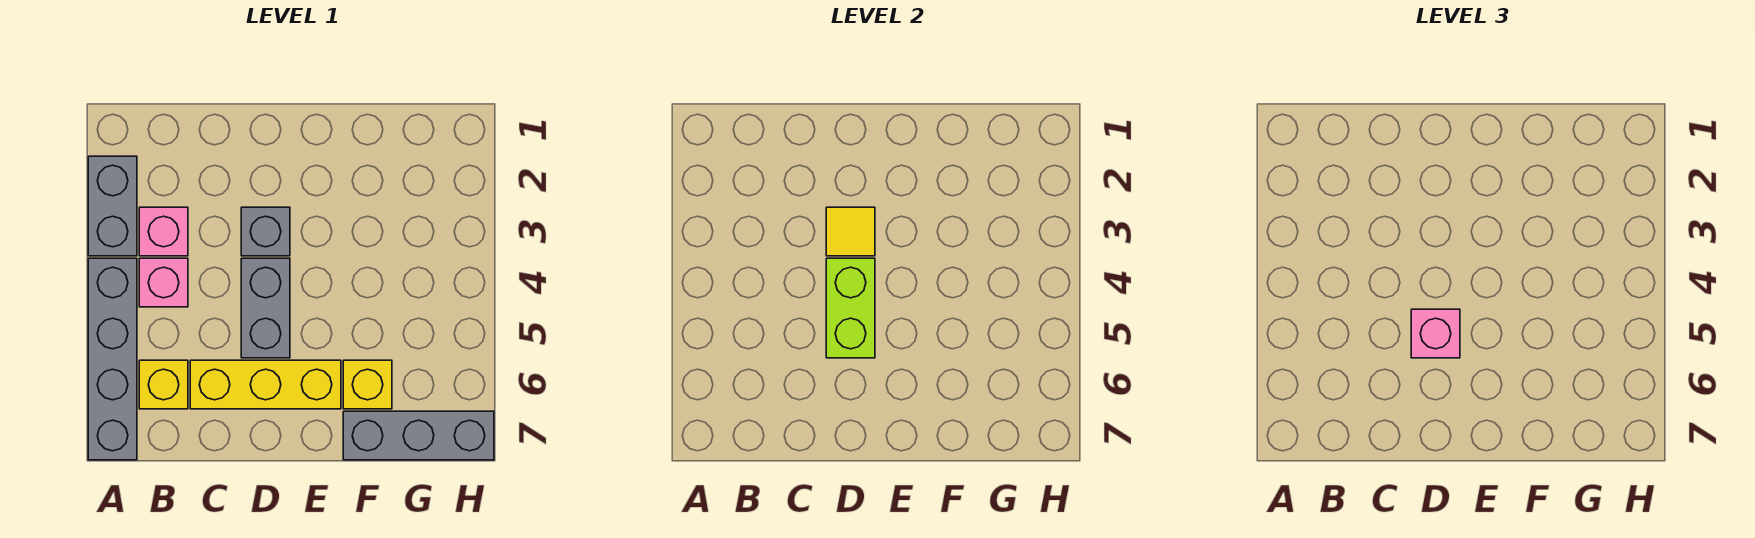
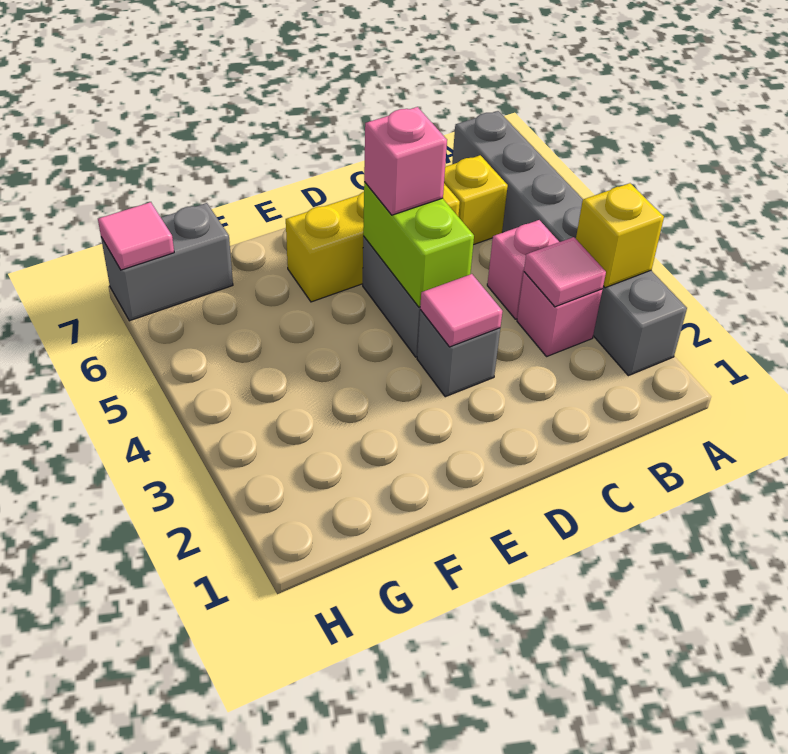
none -> pink 1x1 tile [524,237,606,307]
yellow 1x1 tile [826,207,875,256] -> pink 1x1 tile [420,274,503,347]
yellow 1x1 brick [343,360,392,409] -> yellow 1x1 brick moved to [576,183,664,288]
grey 1x3 brick [343,411,494,460] -> grey 1x2 brick [101,203,233,321]
none -> pink 1x1 tile [98,202,174,270]

